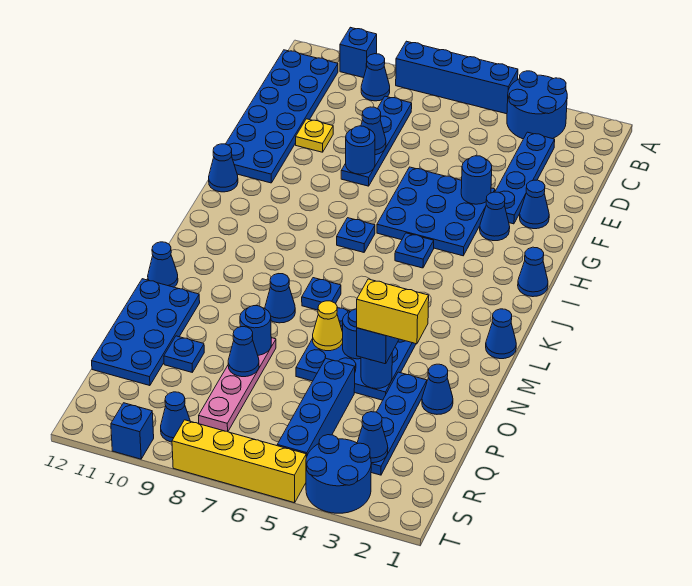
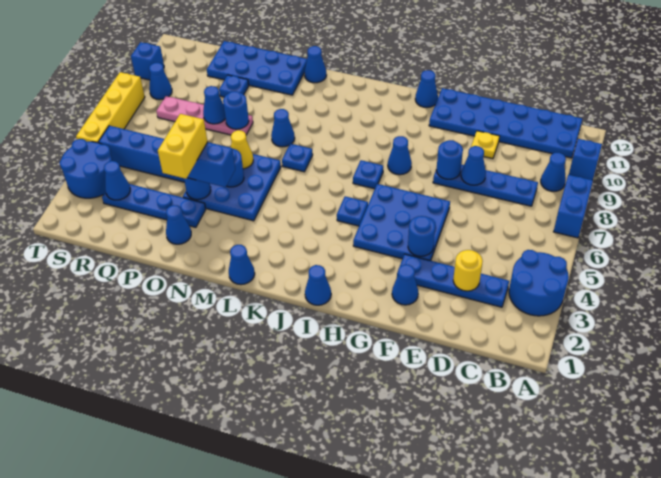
blue 1x4 brick [396,41,518,114] -> blue 1x2 brick [554,175,593,238]
none -> yellow 1x1 round brick [453,250,483,291]
blue 1x1 cone [480,192,510,241] -> blue 1x1 cone moved to [388,136,412,175]

